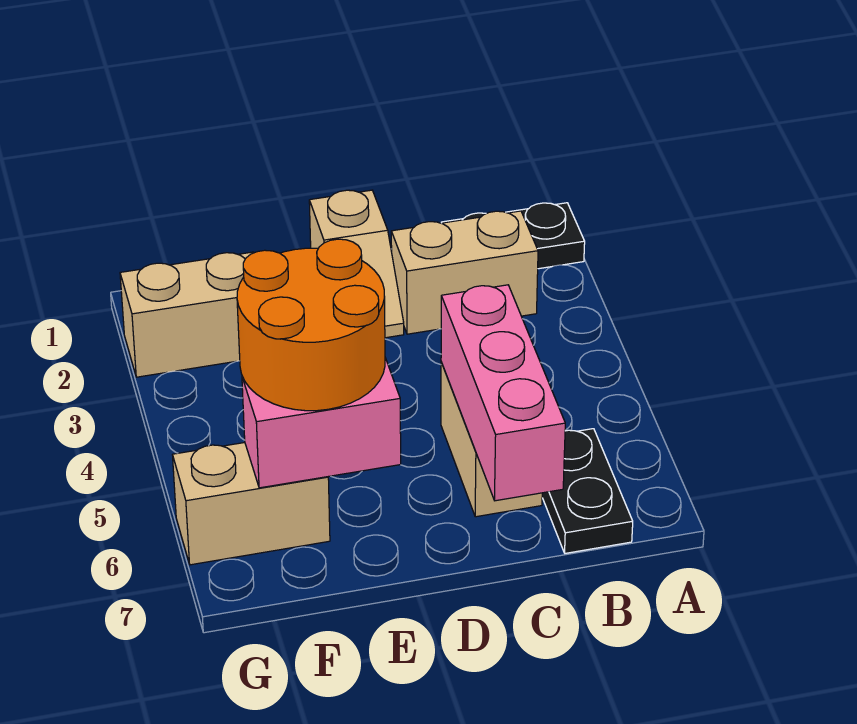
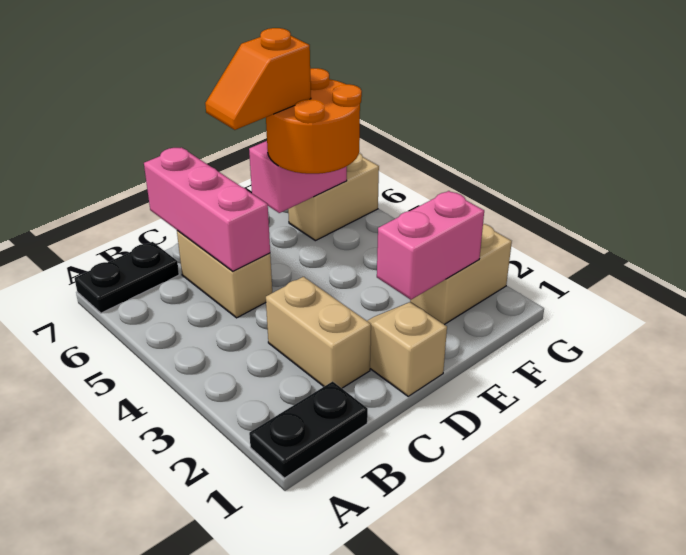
tan 1x2 brick [391,211,538,334] -> tan 1x2 brick turned to [266,277,371,388]
black 1x2 plate [542,429,633,553] -> black 1x2 plate turned to [75,242,179,313]
none -> orange 1x2 slope [205,28,311,130]
none -> pink 1x2 brick [377,191,484,300]

